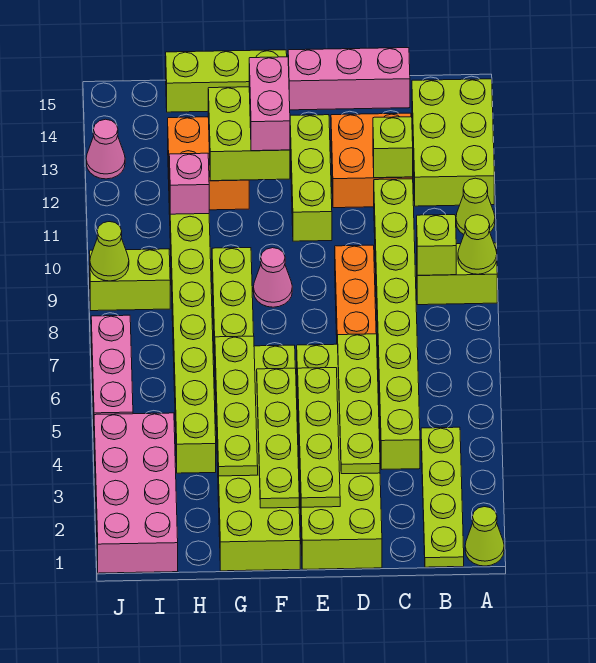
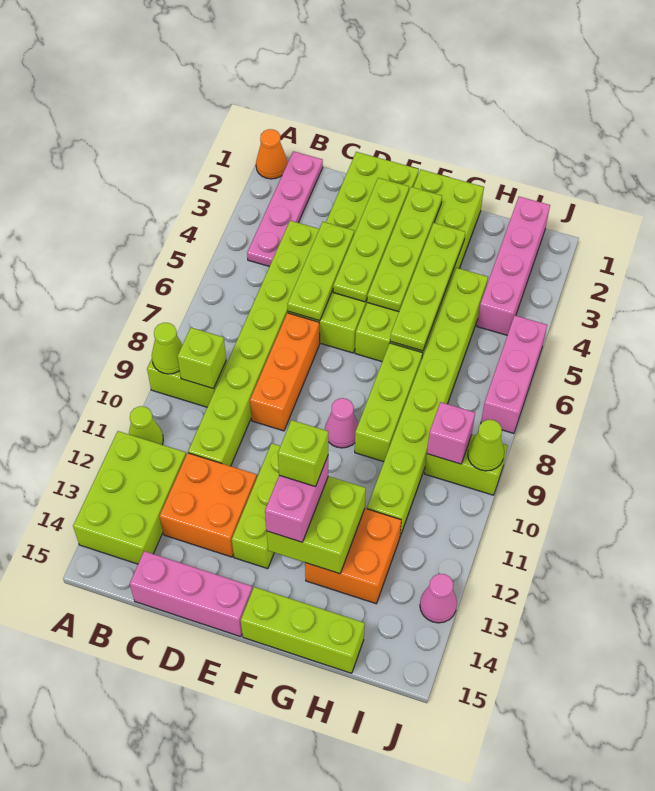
lime 1x1 cone [465,507,504,566] -> orange 1x1 cone [256,129,287,179]
lime 1x4 plate [421,427,464,567] -> pink 1x4 plate [247,151,323,266]
lime 1x1 brick [373,117,413,178] -> lime 1x1 brick moved to [278,420,328,487]
lime 1x4 plate [338,334,380,474] -> lime 1x3 plate [287,222,354,321]
pink 1x1 brick [169,153,209,214] -> pink 1x1 brick moved to [427,402,475,464]
pink 2x4 brick [94,413,178,573] -> pink 1x4 brick [477,197,550,335]

